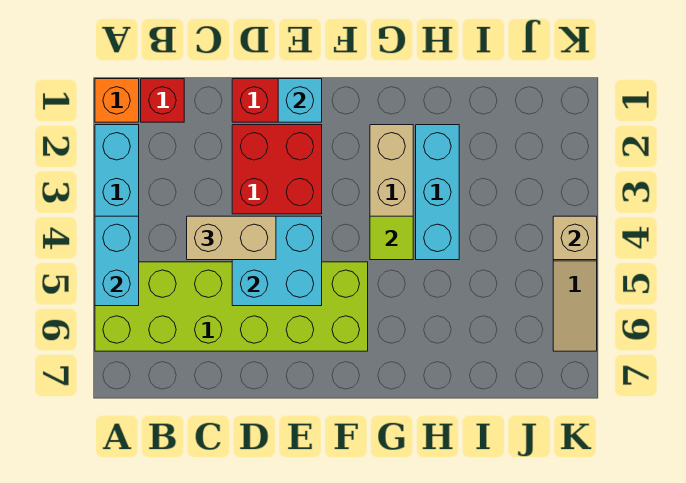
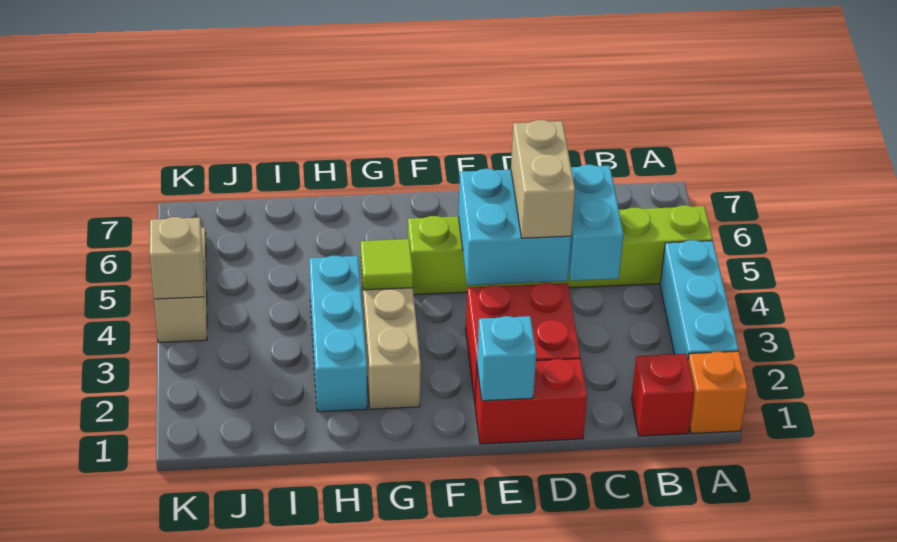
cyan 1x2 brick [95,216,139,306] -> cyan 1x2 brick moved to [569,165,624,281]
lime 2x6 brick [95,262,368,351] -> lime 1x6 brick [408,205,713,295]
tan 1x2 brick [187,216,276,260] -> tan 1x2 brick turned to [511,120,575,238]

